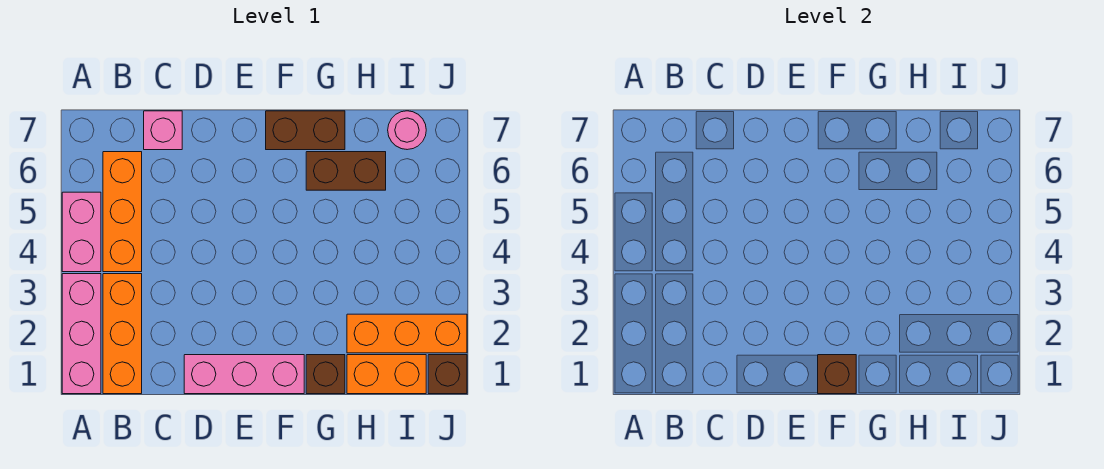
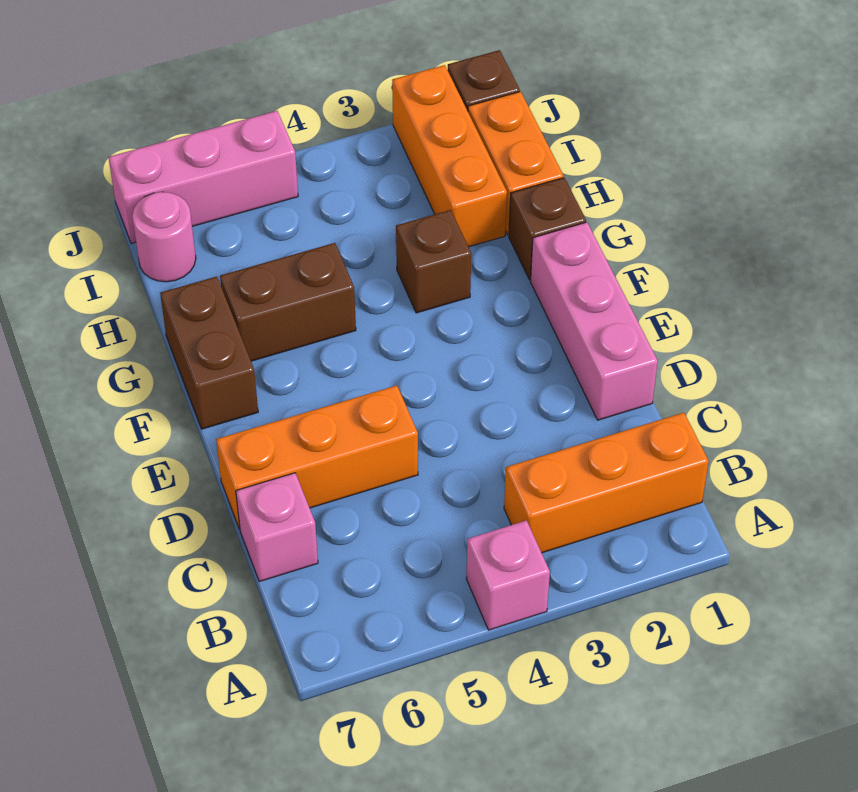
pink 1x3 brick [62,274,101,394] -> pink 1x3 brick moved to [108,111,298,243]
pink 1x2 brick [62,192,101,272] -> pink 1x1 brick [466,520,550,630]
orange 1x3 brick [103,152,142,272] -> orange 1x3 brick moved to [216,386,418,529]
brown 1x1 brick [818,355,856,394] -> brown 1x1 brick moved to [396,210,471,313]
brown 1x2 brick [306,152,386,190] -> brown 1x2 brick turned to [220,243,356,361]

